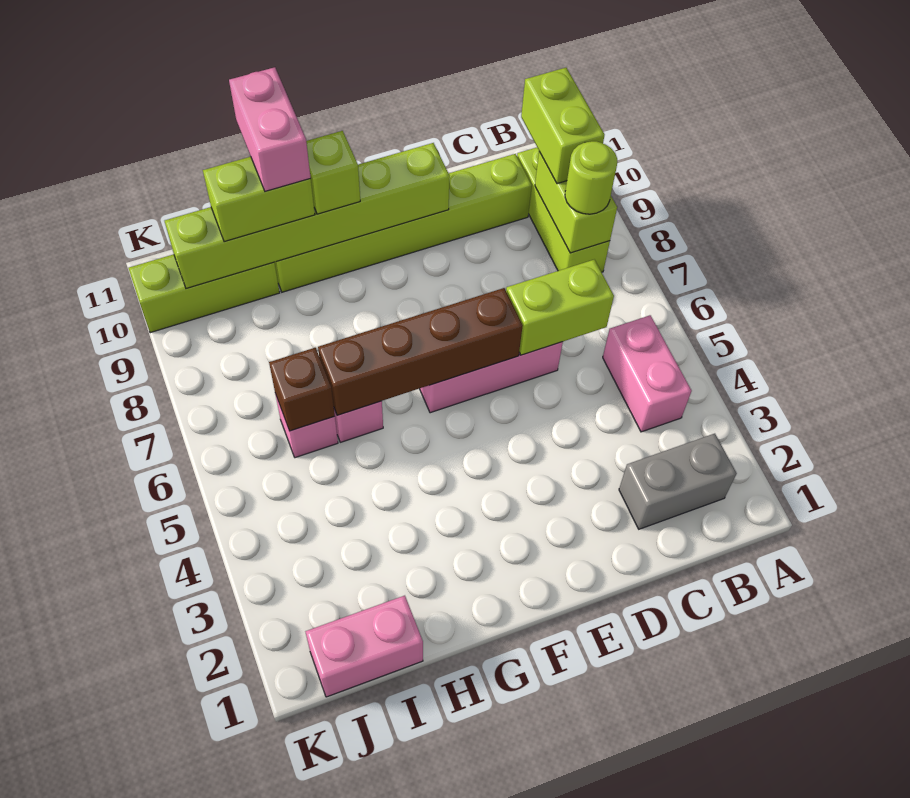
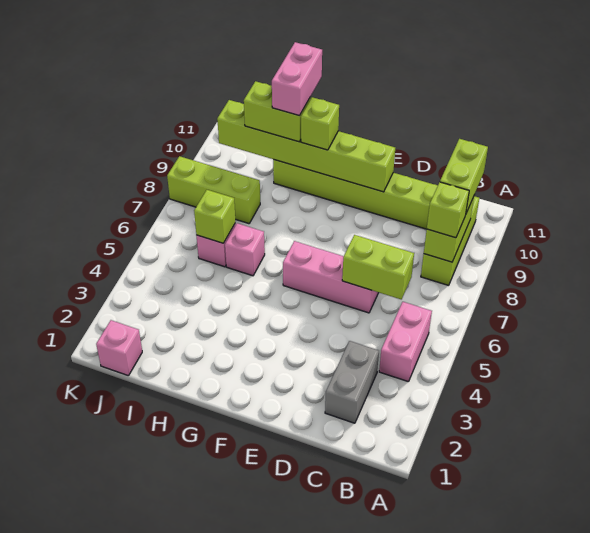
grey 1x2 brick [619,434,737,529] -> grey 1x2 brick turned to [325,341,379,423]
lime 1x1 round brick [565,141,617,214] -> lime 1x1 brick [427,182,469,238]
brown 1x4 brick [318,288,523,415] -> none
pink 1x2 brick [305,596,423,697] -> pink 1x1 brick [96,320,142,376]
brown 1x1 brick [269,348,335,431] -> lime 1x1 brick [194,190,235,243]
lime 1x3 brick [128,254,280,333] -> lime 1x3 brick moved to [167,156,260,224]

